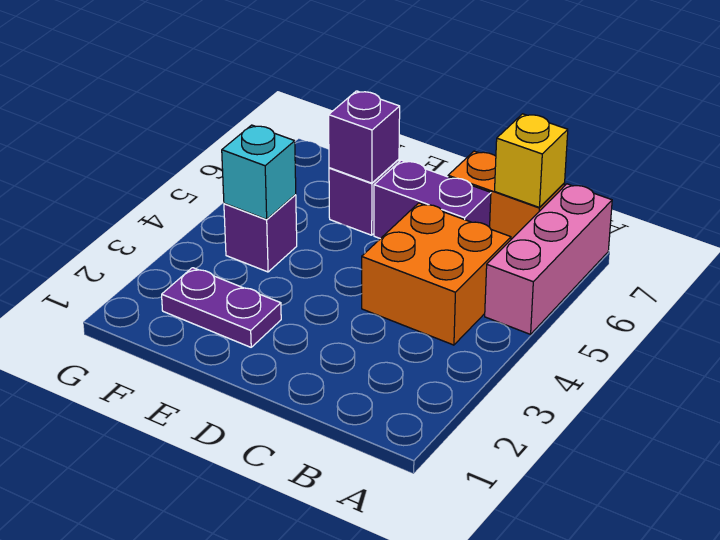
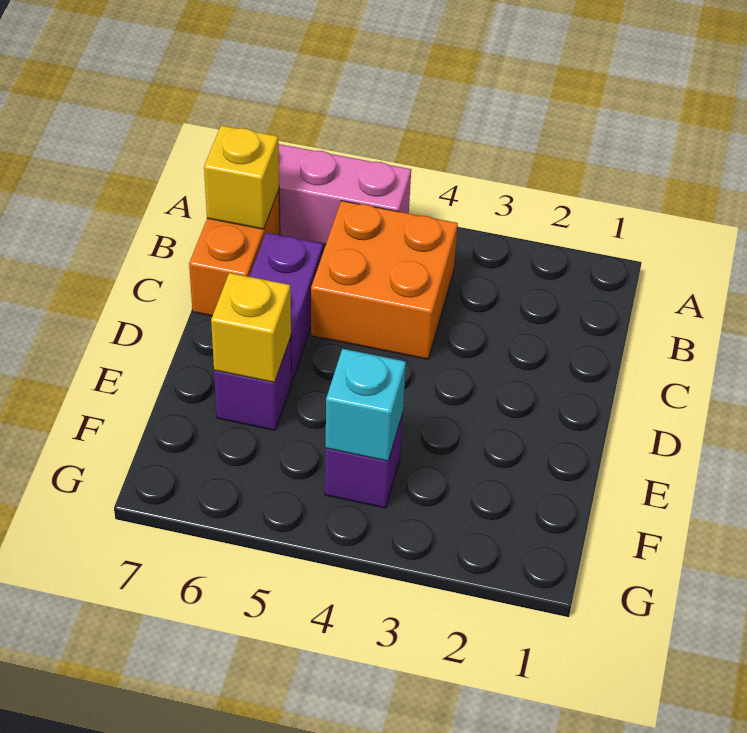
purple 1x2 plate [162,268,281,347] -> none
purple 1x1 brick [329,91,400,183] -> yellow 1x1 brick [211,273,291,383]

